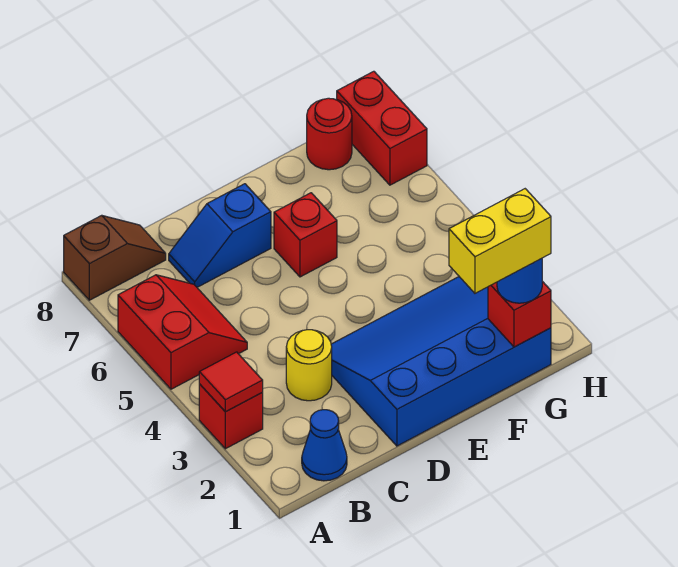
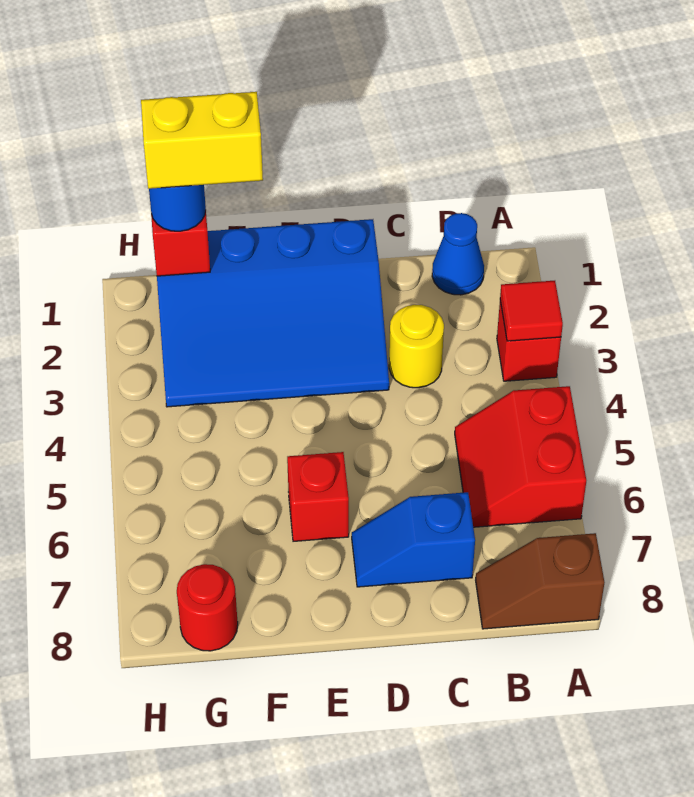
blue 1x2 slope [169,184,271,287] -> blue 1x2 slope turned to [352,492,475,587]
red 1x2 brick [337,71,427,185] -> none

